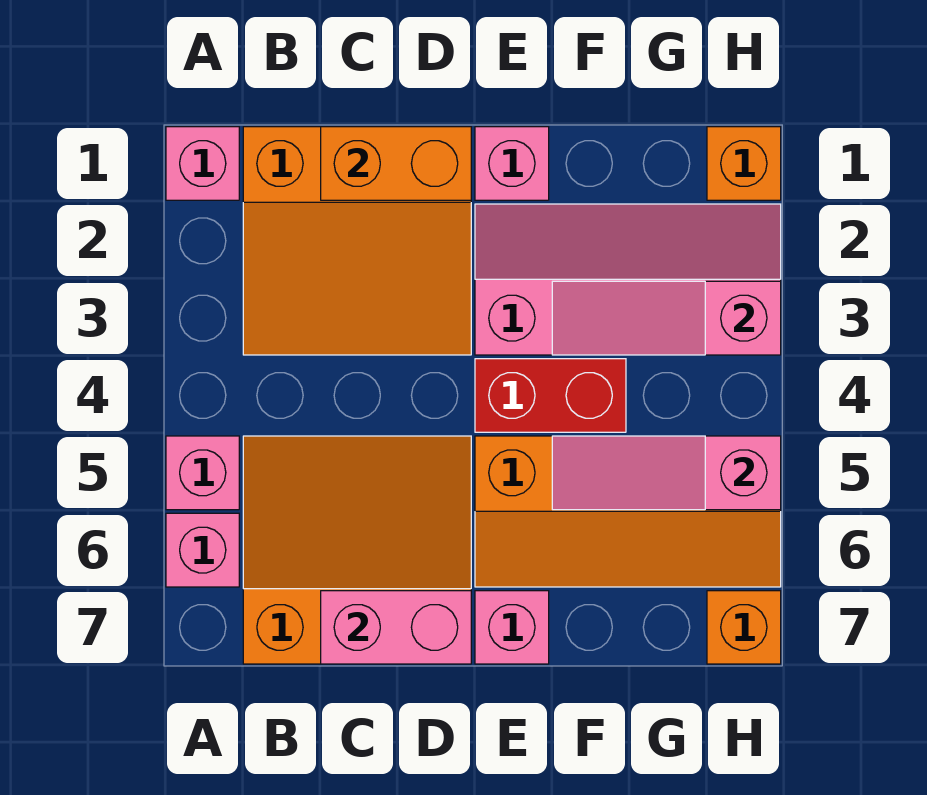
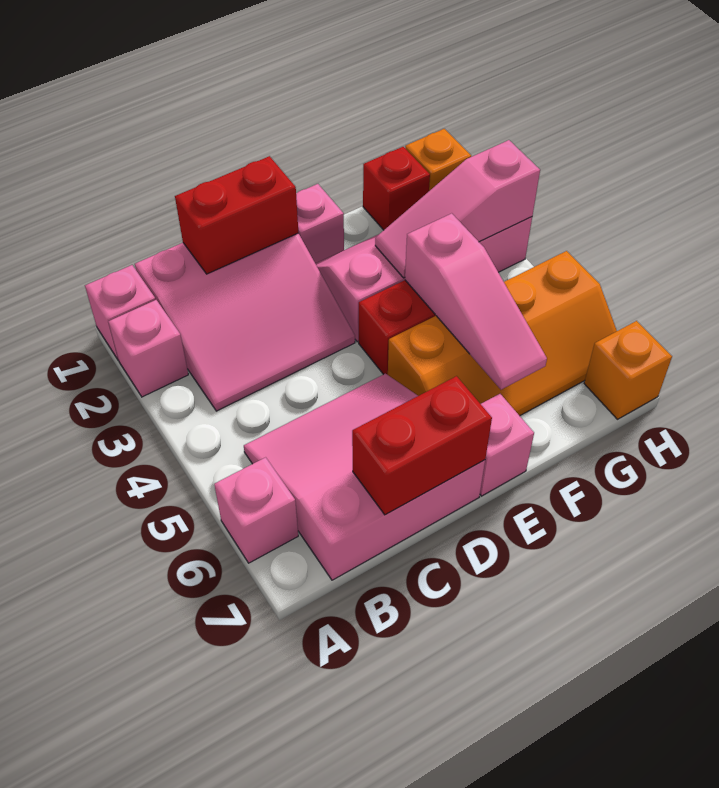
pink 1x1 brick [166,436,239,510] -> pink 1x1 brick moved to [108,300,188,397]
orange 3x3 slope [243,127,471,355] -> pink 3x3 slope [135,233,355,411]
orange 3x3 slope [243,436,471,664] -> pink 3x3 slope [244,374,485,580]
orange 1x2 brick [321,127,471,200] -> red 1x2 brick [175,156,298,274]
pink 1x2 brick [321,591,471,664] -> red 1x2 brick [352,376,492,515]
pink 1x3 slope [552,436,781,510] -> pink 1x3 slope turned to [405,213,547,390]
none -> red 1x1 brick [363,147,430,230]

